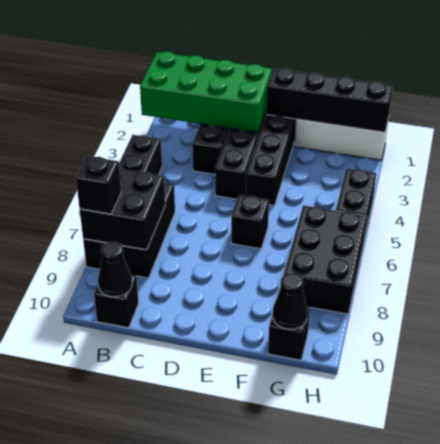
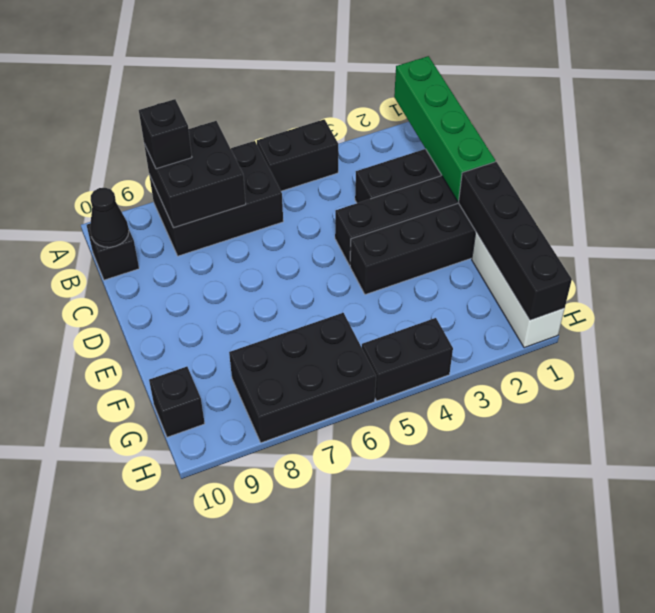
green 2x4 brick [140,52,272,133] -> green 1x4 brick [394,56,495,201]
black 1x1 brick [231,195,269,249] -> none
black 1x1 cone [273,273,307,329] -> none

